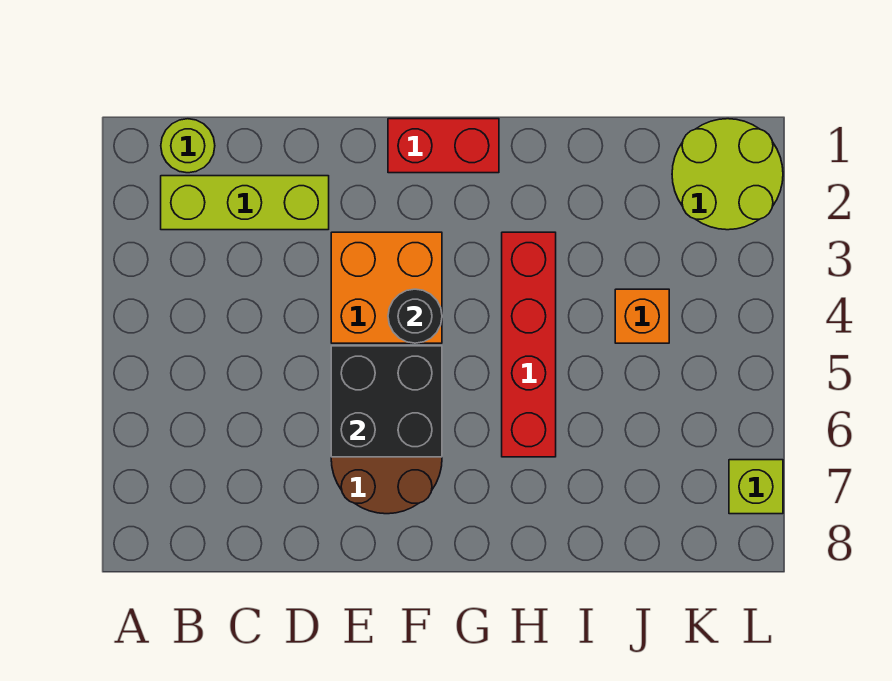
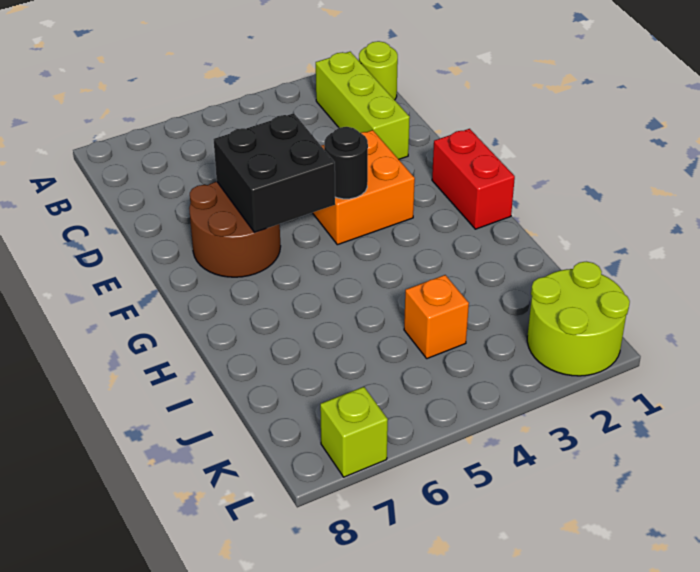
red 1x4 brick [502,232,556,457] -> none

